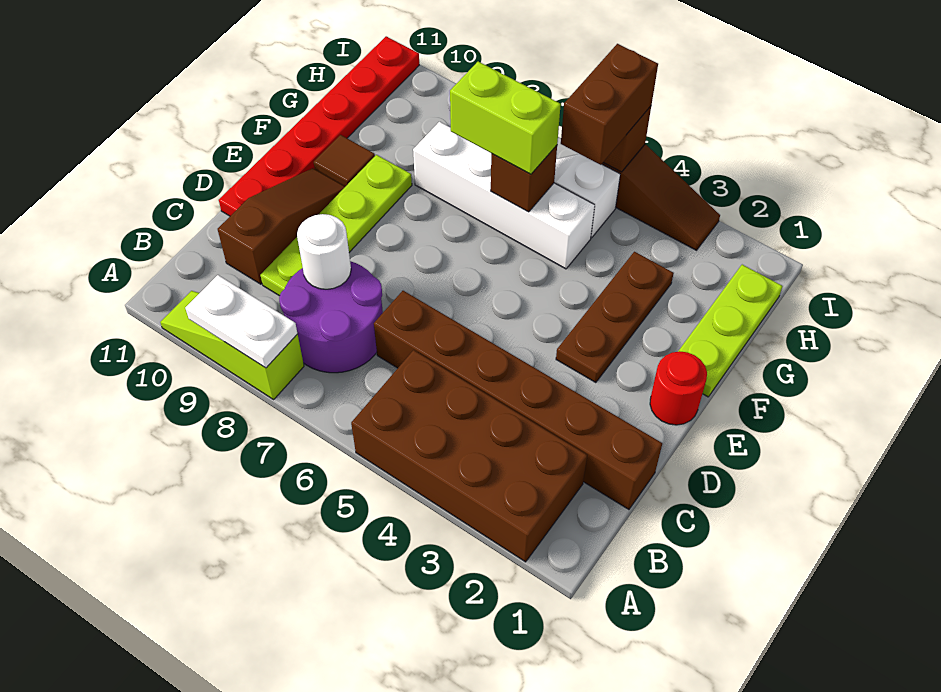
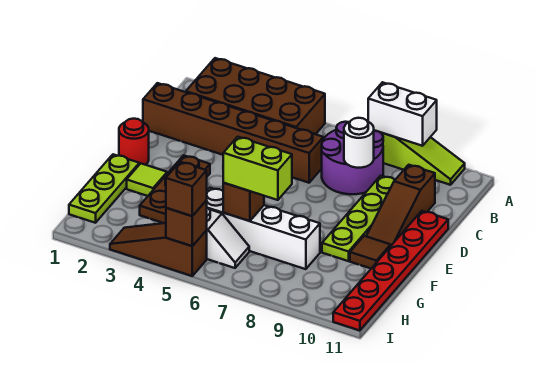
white 1x2 plate [185,275,298,368] -> white 1x2 brick [368,82,437,146]
none -> lime 1x1 tile [127,164,167,196]
brown 1x2 brick [561,44,658,165] -> brown 1x1 brick [166,162,207,216]

